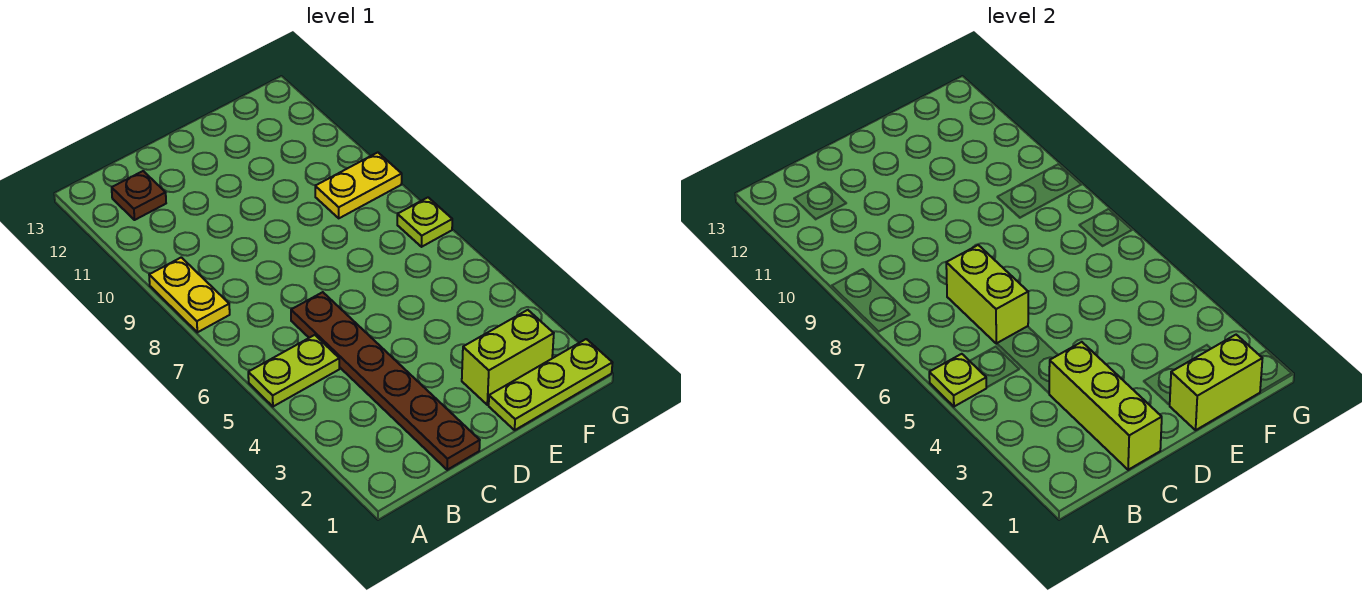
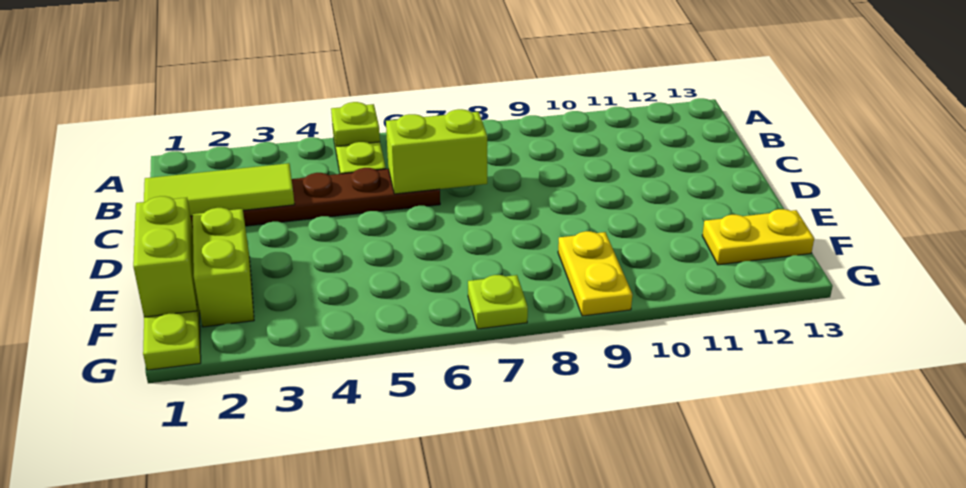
yellow 1x2 plate [149,257,230,332] -> yellow 1x2 plate moved to [702,209,814,265]
brown 1x1 plate [112,171,166,220] -> none
lime 1x3 brick [1049,342,1162,470] -> lime 1x3 tile [144,163,295,216]

